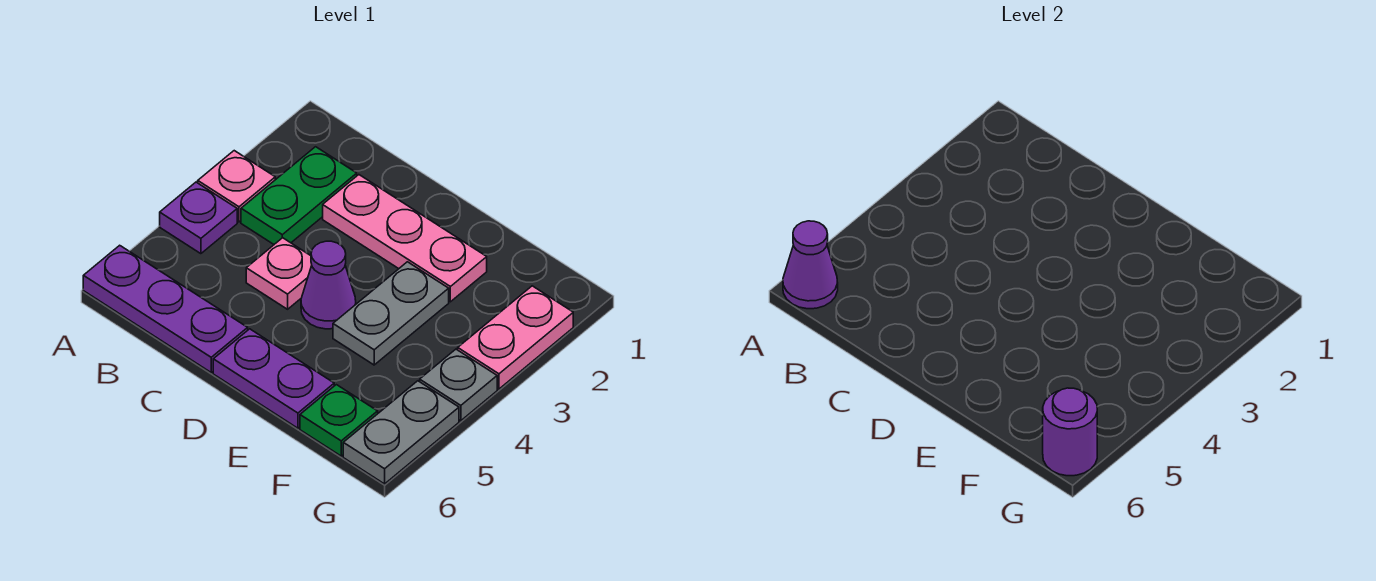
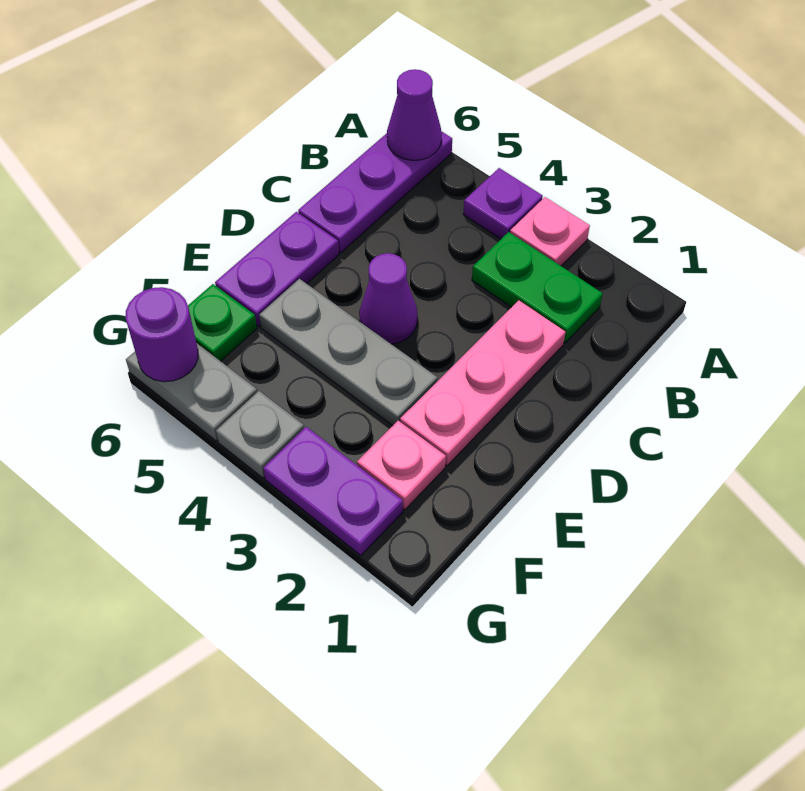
pink 1x1 plate [246,238,312,309] -> pink 1x1 plate moved to [357,421,446,510]
grey 1x2 plate [333,262,449,365] -> grey 1x3 plate [259,279,437,426]
pink 1x2 plate [458,286,573,389] -> purple 1x2 plate [263,427,403,555]

